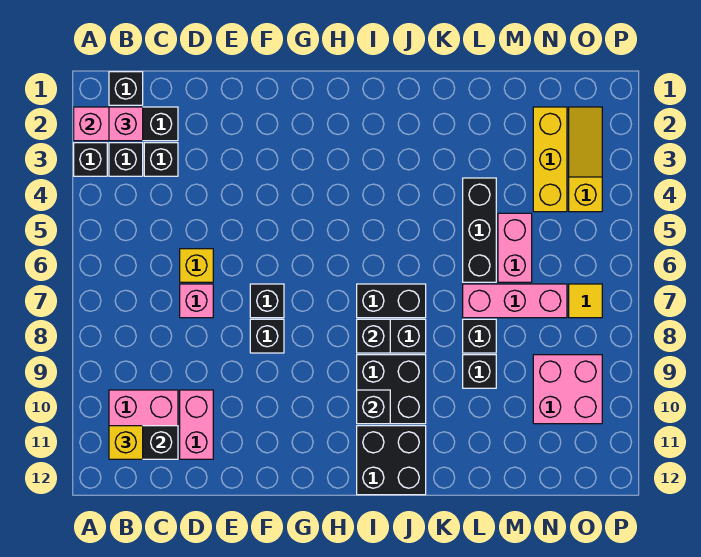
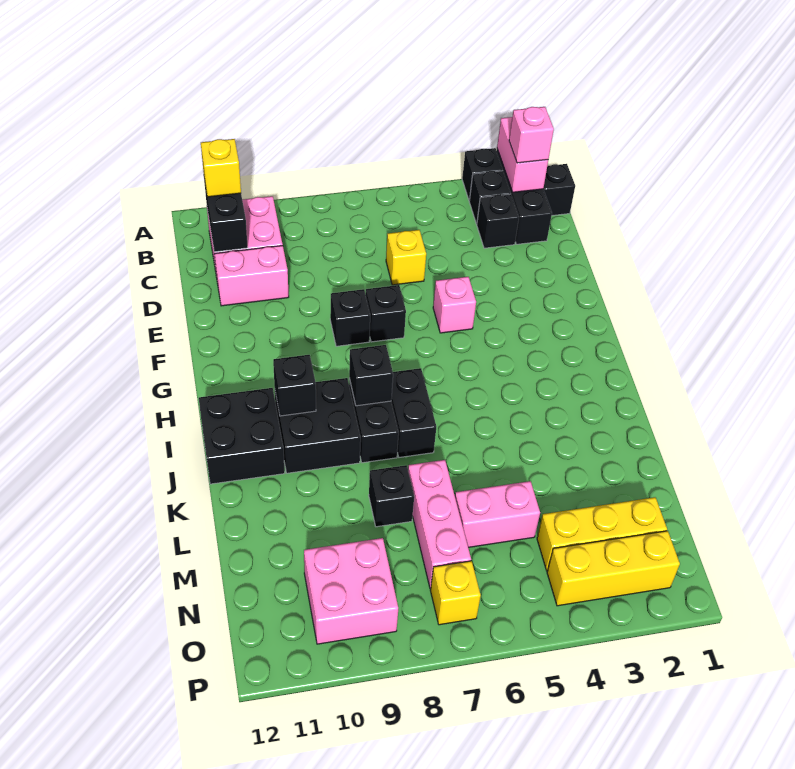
pink 1x1 brick [180,284,213,318] -> pink 1x1 brick moved to [433,277,476,333]
black 1x3 brick [463,178,496,282] -> none
black 1x1 brick [463,355,496,388] -> none
yellow 1x3 slope [569,107,602,212] -> yellow 1x3 brick [547,531,680,606]
yellow 1x1 tile [569,284,602,318] -> yellow 1x1 brick [430,561,481,625]

